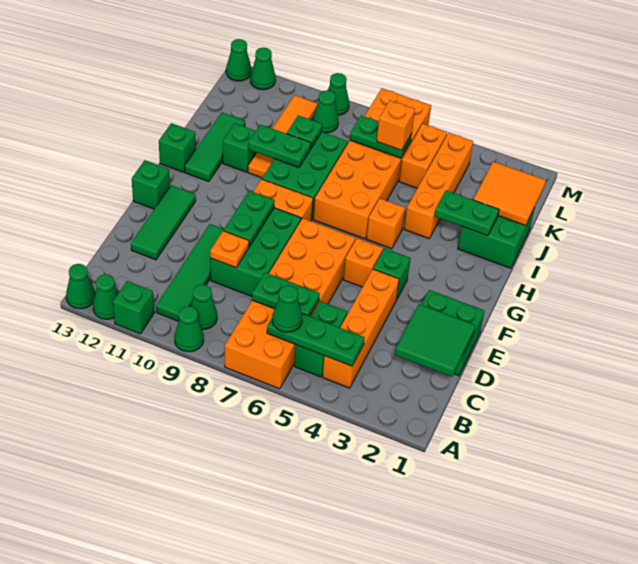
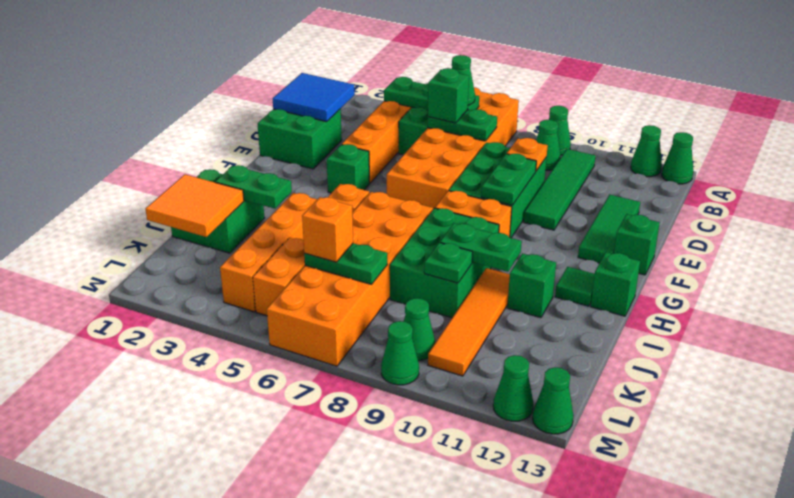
green 1x1 brick [113,281,154,334] -> green 1x1 brick moved to [428,68,469,123]
green 2x2 tile [395,304,475,377] -> blue 2x2 tile [273,73,355,122]
orange 1x1 brick [343,238,383,287] -> none
green 1x3 tile [185,113,245,182] -> green 1x1 tile [555,267,595,306]

